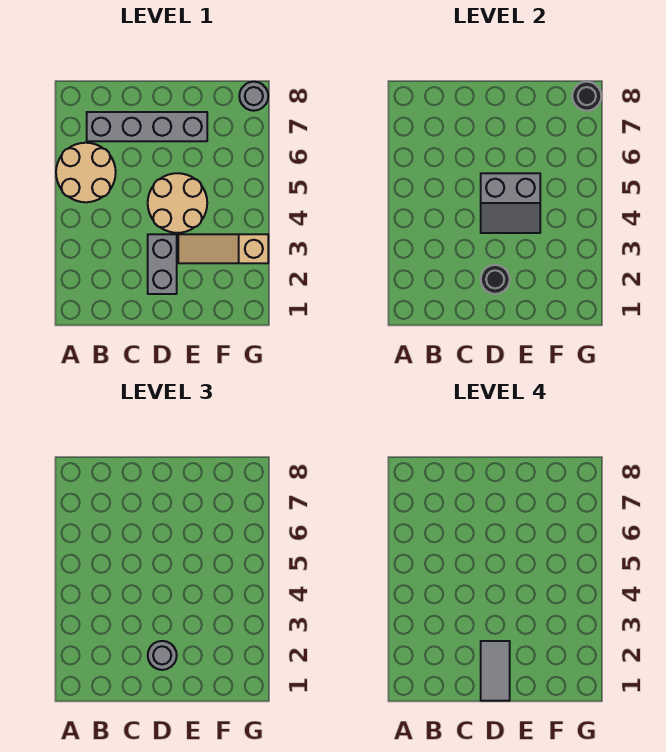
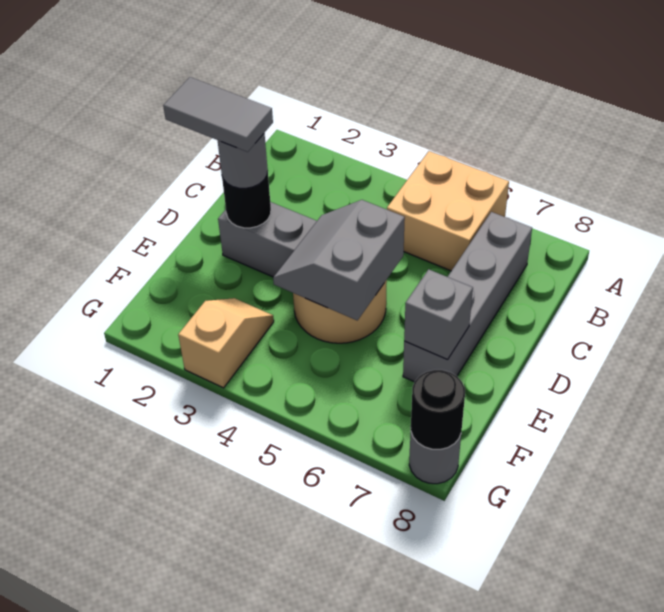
tan 2x2 round brick [56,143,116,202] -> tan 2x2 brick [387,151,509,271]
tan 1x3 slope [178,234,268,263] -> tan 1x2 slope [178,298,274,388]
none -> grey 1x1 brick [404,269,473,359]

